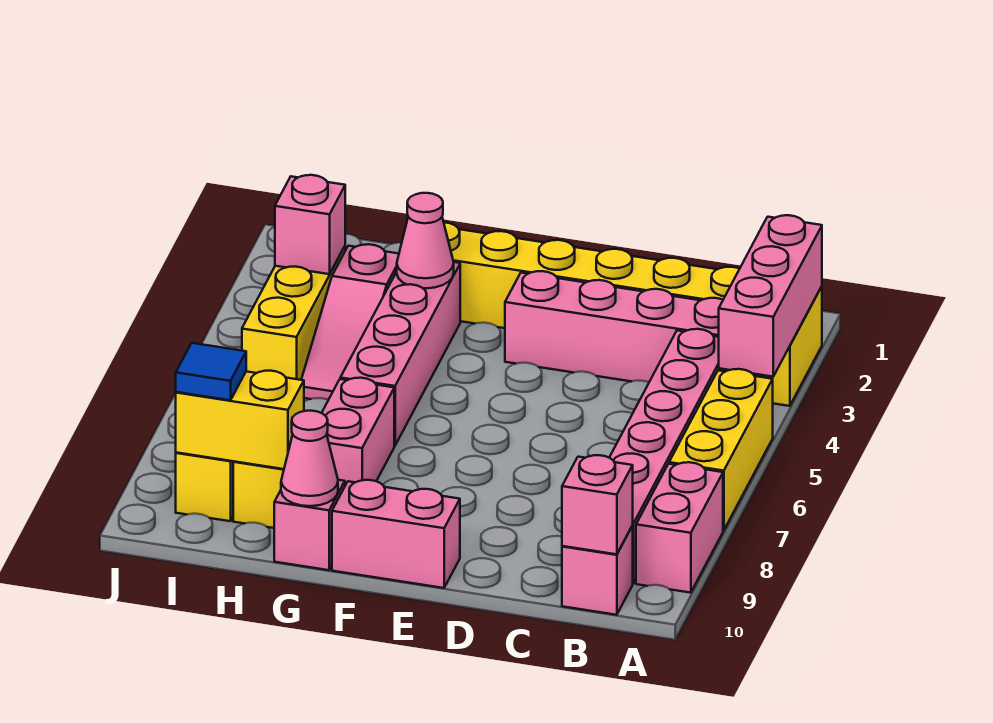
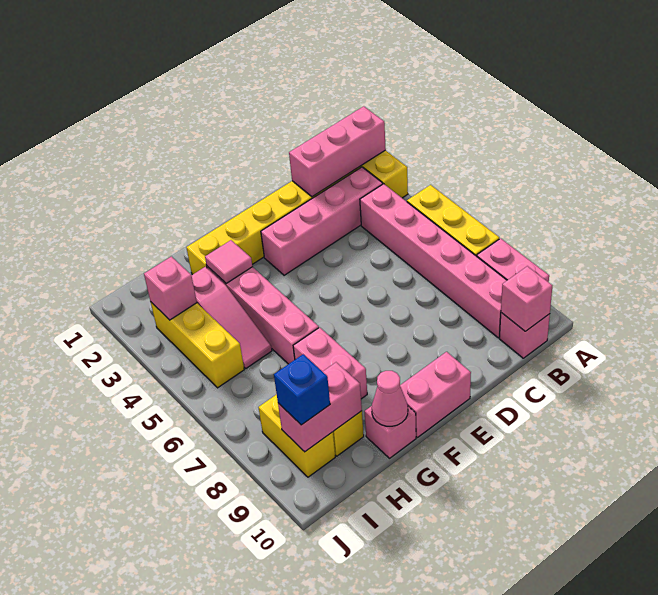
pink 1x3 brick [719,215,822,377] -> pink 1x3 brick turned to [289,106,386,197]
pink 1x1 cone [397,193,454,288] -> pink 1x1 tile [205,240,252,284]
yellow 1x2 brick [176,371,304,469] -> pink 1x2 brick [278,362,362,452]
blue 1x1 tile [176,343,246,400] -> blue 1x1 brick [274,354,330,425]

